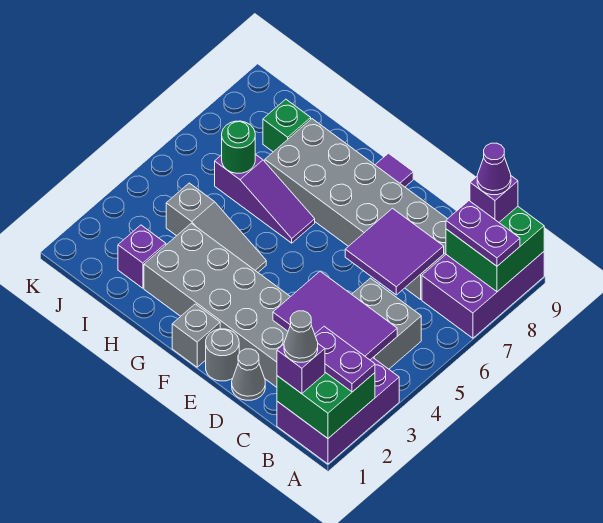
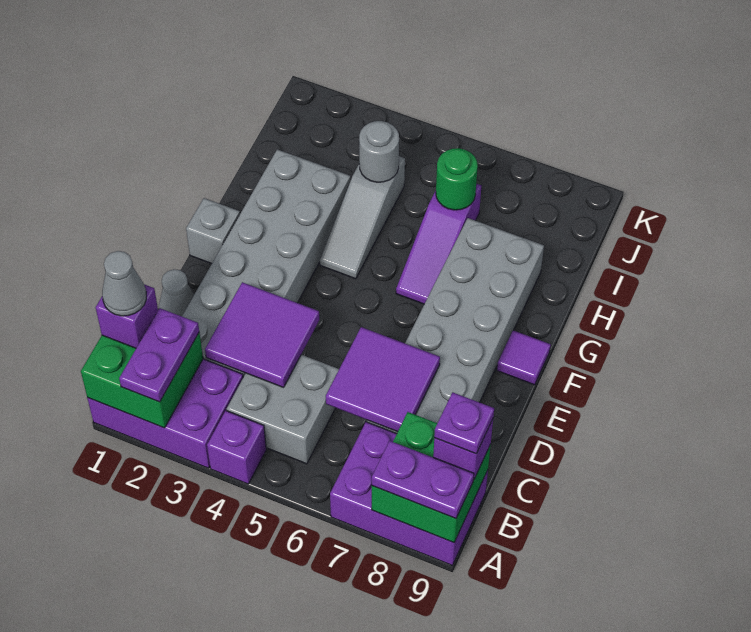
purple 1x2 plate [446,201,520,266] -> purple 1x2 plate turned to [372,441,474,519]
purple 2x3 tile [273,271,397,360] -> purple 2x2 tile [205,282,319,387]
purple 1x1 cone [477,143,511,195] -> purple 1x1 plate [434,392,494,454]
grey 1x1 round brick [206,329,239,381] -> grey 1x1 round brick moved to [359,121,399,182]
purple 1x1 brick [118,225,166,288] -> purple 1x1 brick moved to [207,411,266,484]
green 1x1 brick [263,99,311,152] -> none

